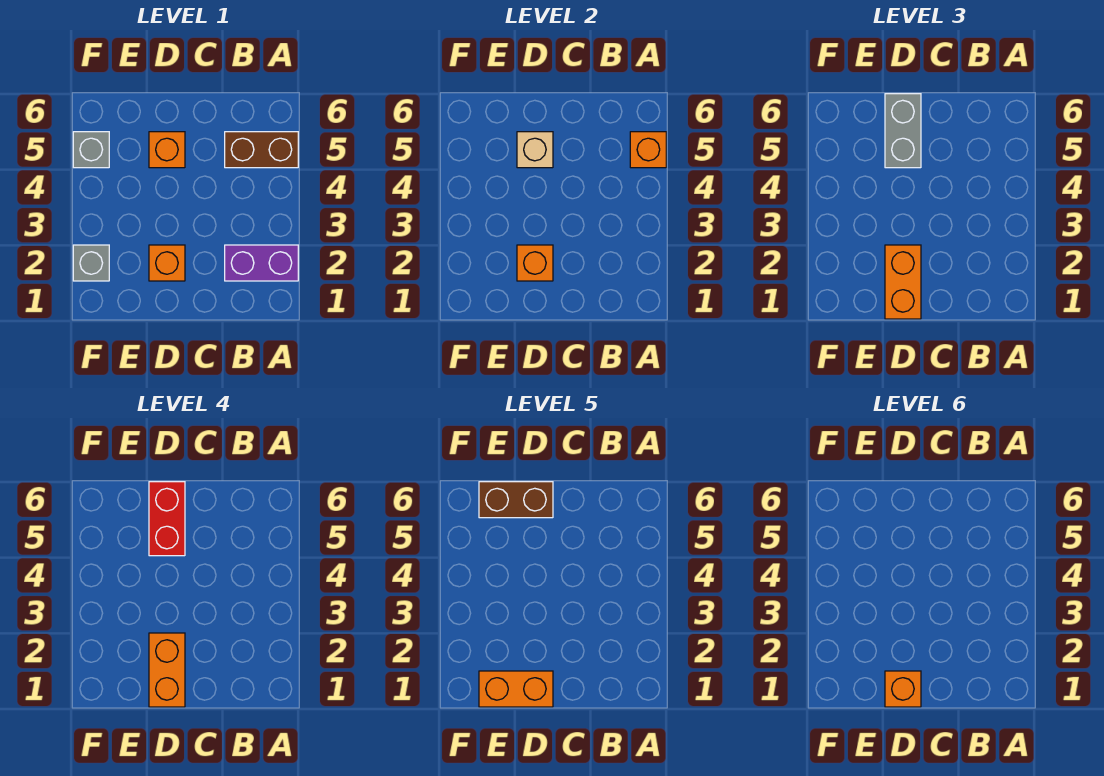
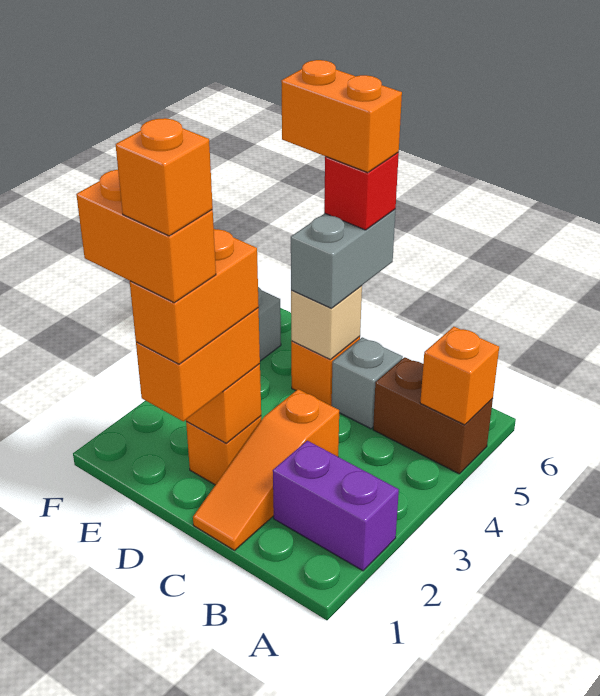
none -> orange 1x3 slope [193,389,339,550]
red 1x2 brick [149,482,185,556] -> red 1x1 brick [324,153,399,230]
brown 1x2 brick [479,482,553,518] -> orange 1x2 brick [281,60,402,173]
grey 1x1 brick [73,245,109,281] -> grey 1x1 brick moved to [332,337,403,429]

